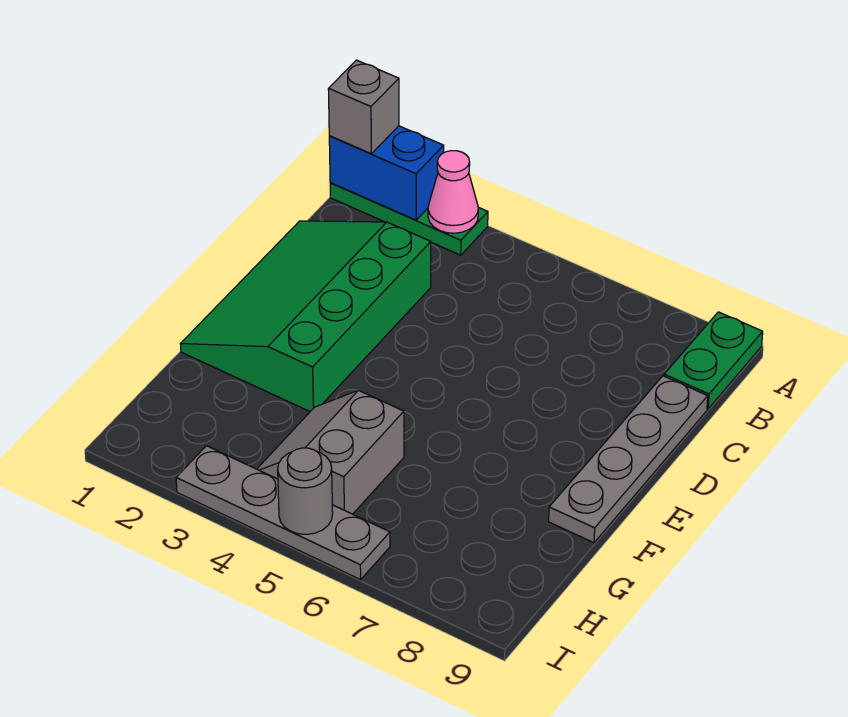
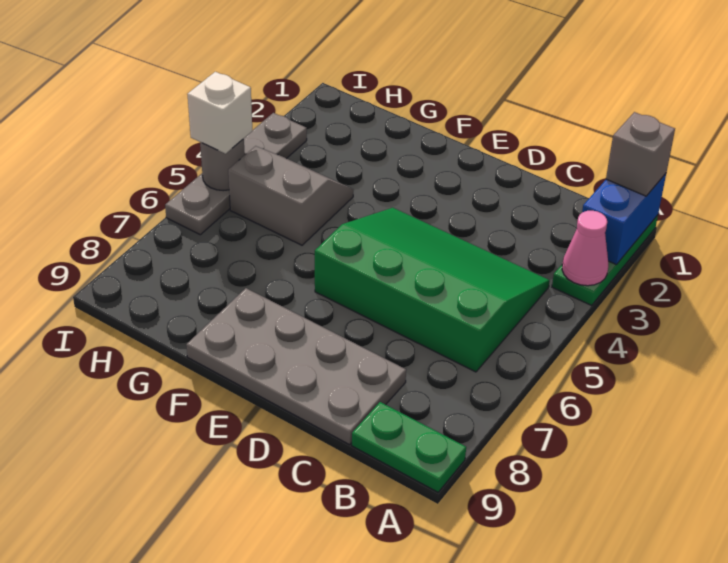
green 3x4 slope [181,221,431,411] -> green 3x4 slope moved to [315,208,550,372]
grey 1x4 plate [549,376,708,543] -> grey 2x4 plate [186,288,406,445]
none -> white 1x1 brick [187,72,252,154]

